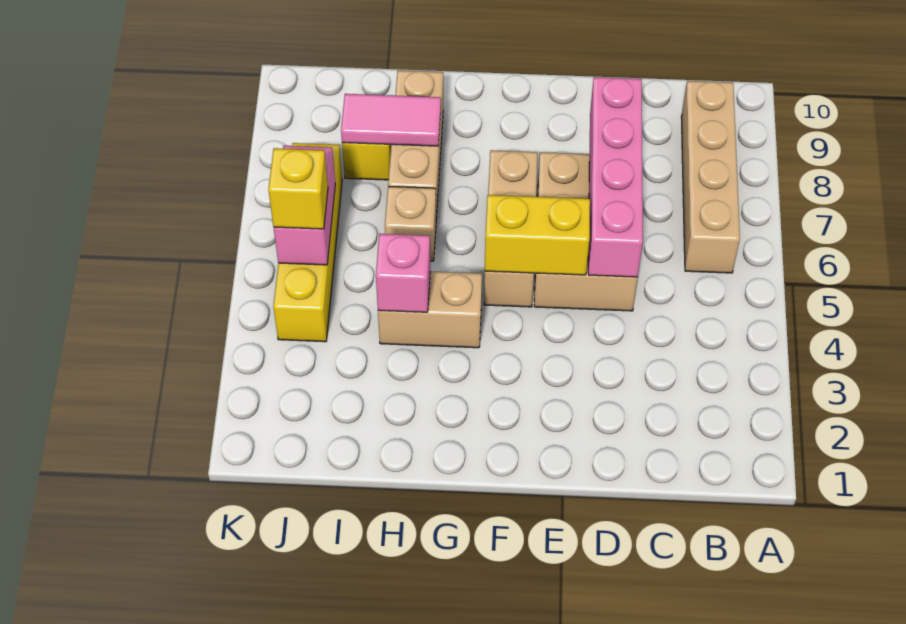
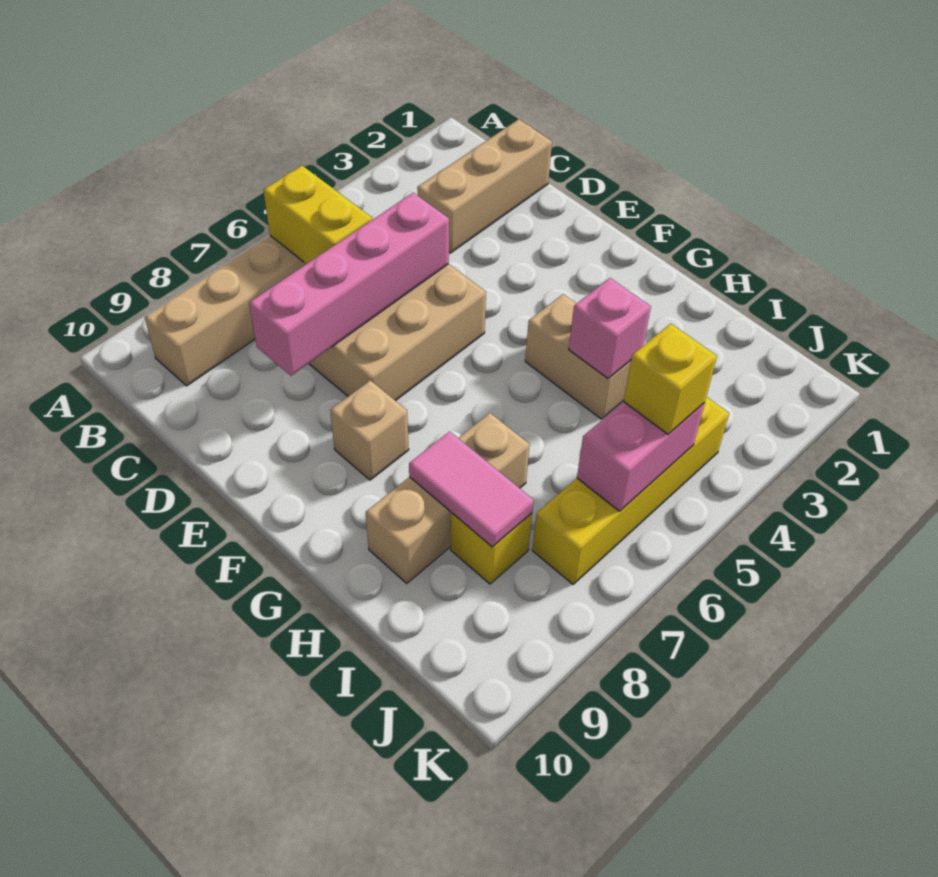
yellow 1x2 brick [485,195,590,275] -> yellow 1x2 brick moved to [263,166,372,264]
tan 1x3 brick [484,150,537,307] -> tan 1x3 brick moved to [417,119,552,253]
tan 1x1 brick [385,186,436,261] -> tan 1x1 brick moved to [330,380,409,480]

